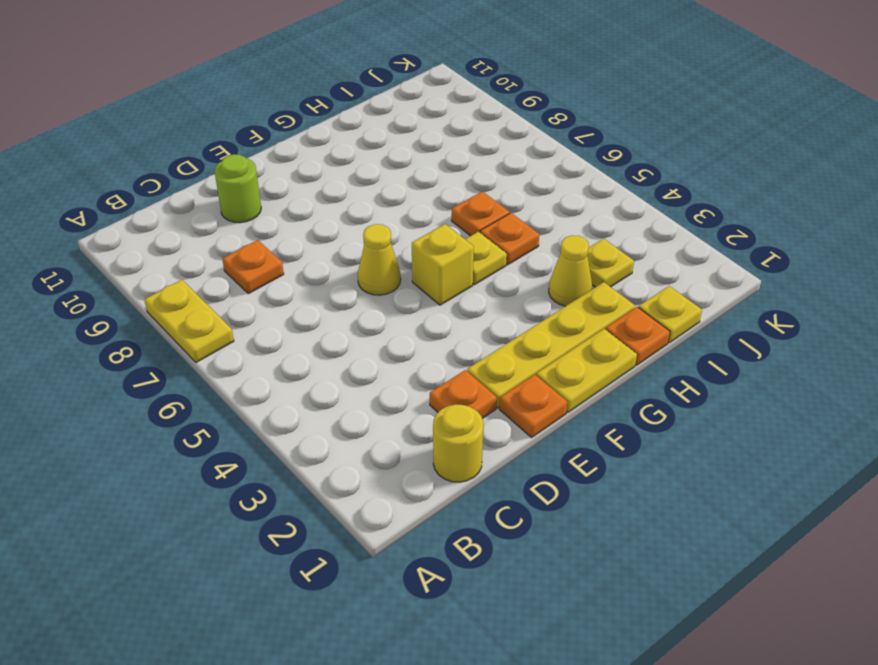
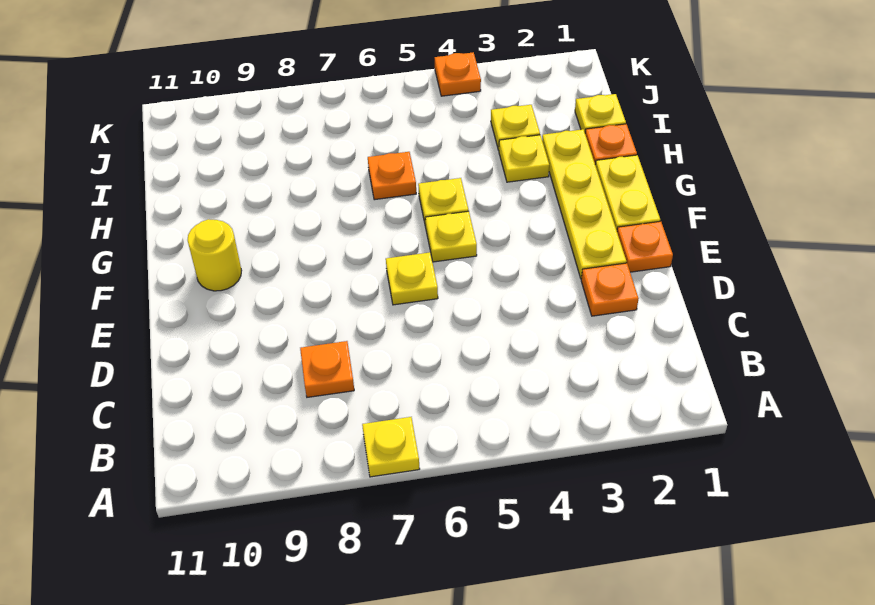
yellow 1x2 plate [144,280,234,362] -> yellow 1x1 plate [362,417,420,477]
yellow 1x1 round brick [433,404,483,482] -> yellow 1x1 round brick moved to [188,219,242,291]
lime 1x1 round brick [214,154,261,223] -> none
yellow 1x1 cone [358,224,401,295] -> yellow 1x1 plate [386,252,438,305]
yellow 1x1 brick [412,224,474,305] -> yellow 1x1 plate [425,211,477,262]
yellow 1x1 cone [549,235,592,306] -> yellow 1x1 plate [499,135,549,182]
orange 1x1 plate [480,213,539,265] -> orange 1x1 plate moved to [435,52,481,96]

